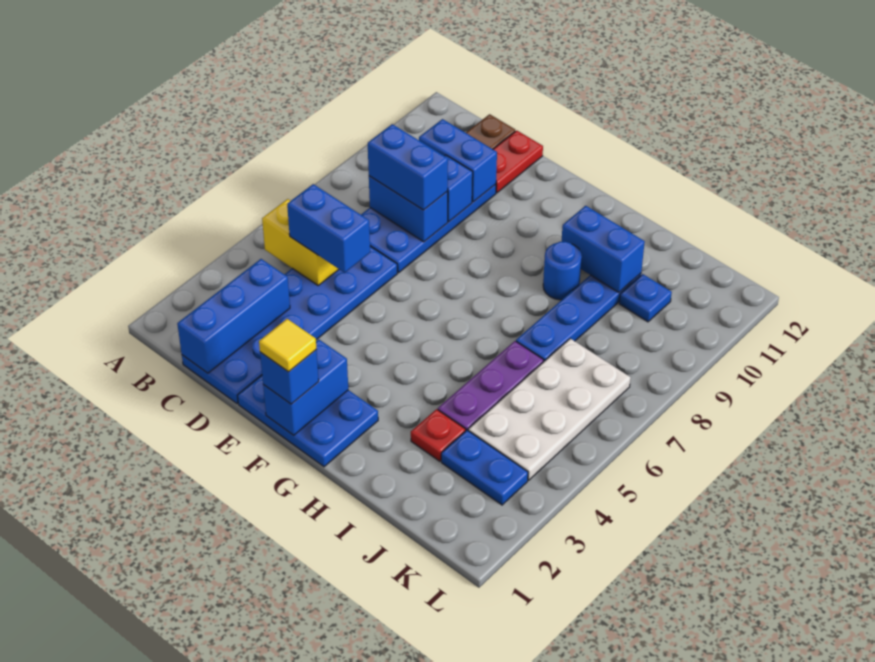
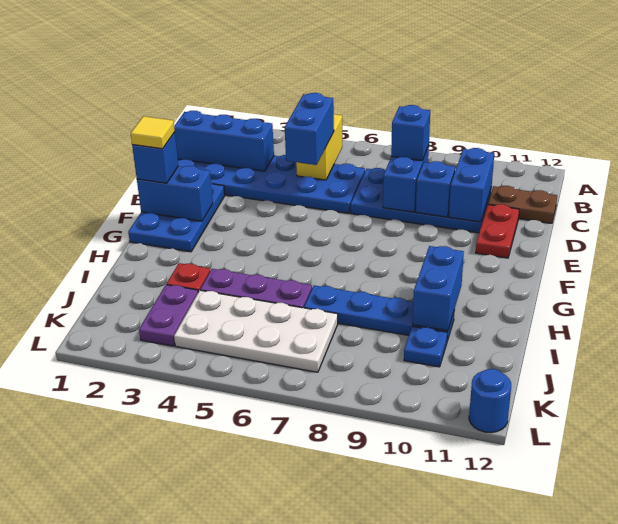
blue 1x2 brick [368,124,448,210] -> blue 1x1 brick [391,105,430,161]
red 1x2 plate [493,131,543,193] -> red 1x2 plate turned to [476,204,519,258]
blue 1x1 round brick [543,242,582,300] -> blue 1x1 round brick moved to [469,369,511,433]
blue 1x2 plate [441,430,528,505] -> purple 1x2 plate [139,285,198,346]

